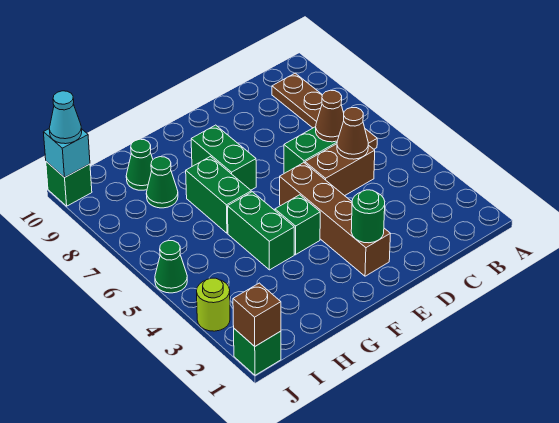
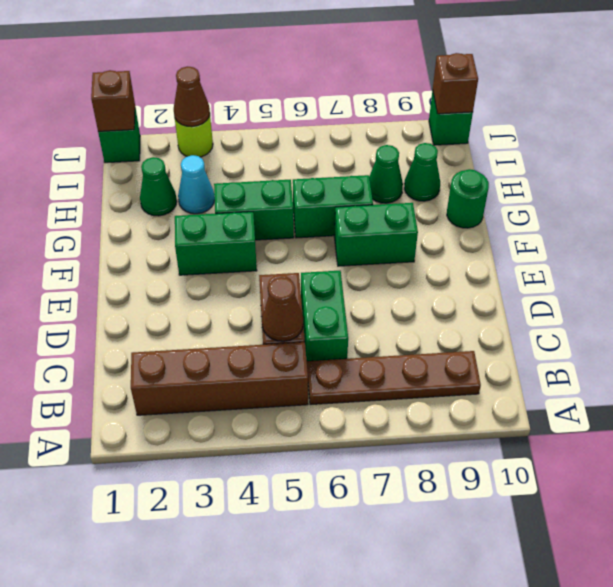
brown 1x1 cone [316,90,344,142] -> brown 1x1 cone moved to [174,67,210,127]
brown 1x4 brick [280,163,391,276] -> brown 1x4 brick moved to [131,342,308,415]
green 1x1 round brick [351,190,385,243] -> green 1x1 round brick moved to [447,169,489,228]
green 1x1 brick [275,195,320,255] -> green 1x2 brick [175,212,257,275]
green 1x1 cone [155,241,187,293] -> green 1x1 cone moved to [140,157,177,216]
cyan 1x1 brick [43,129,90,177] -> brown 1x1 brick [433,53,478,114]
cyan 1x1 cone [49,91,82,144] -> cyan 1x1 cone moved to [178,155,215,214]

